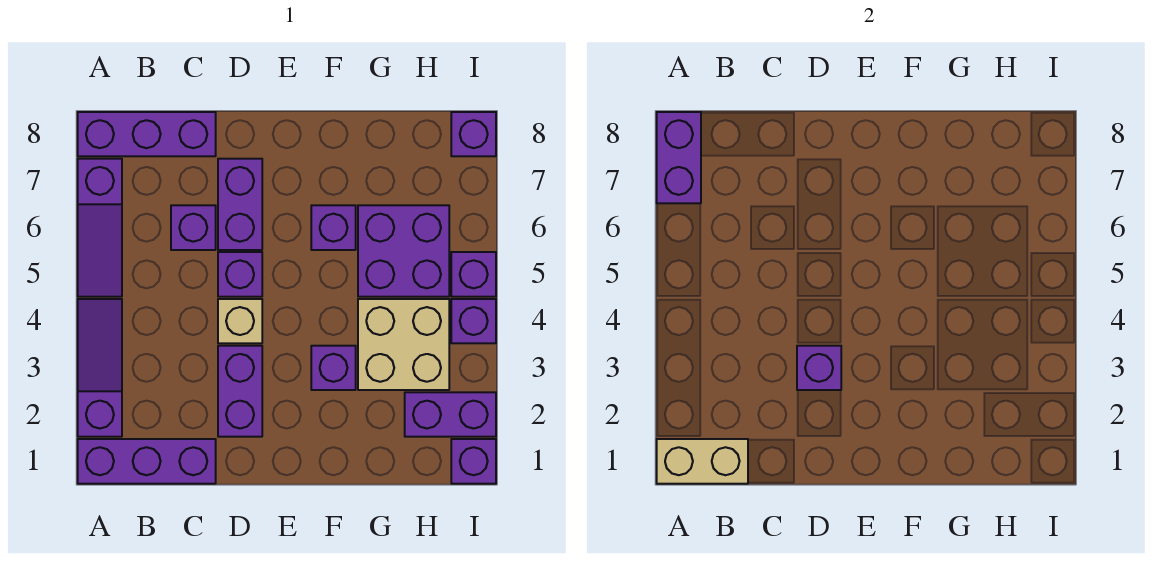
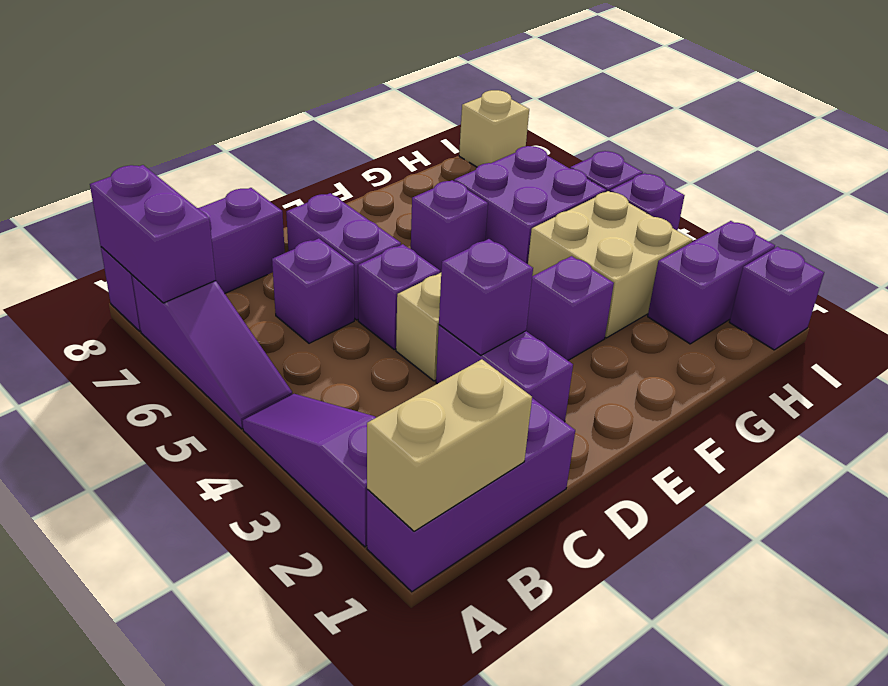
purple 1x1 brick [451,112,496,156] -> tan 1x1 brick [459,90,529,167]

